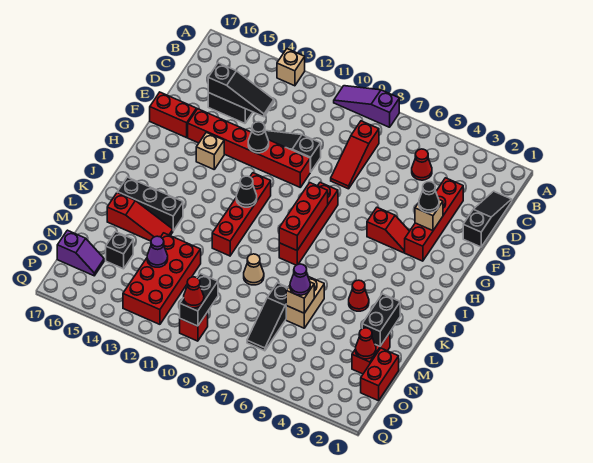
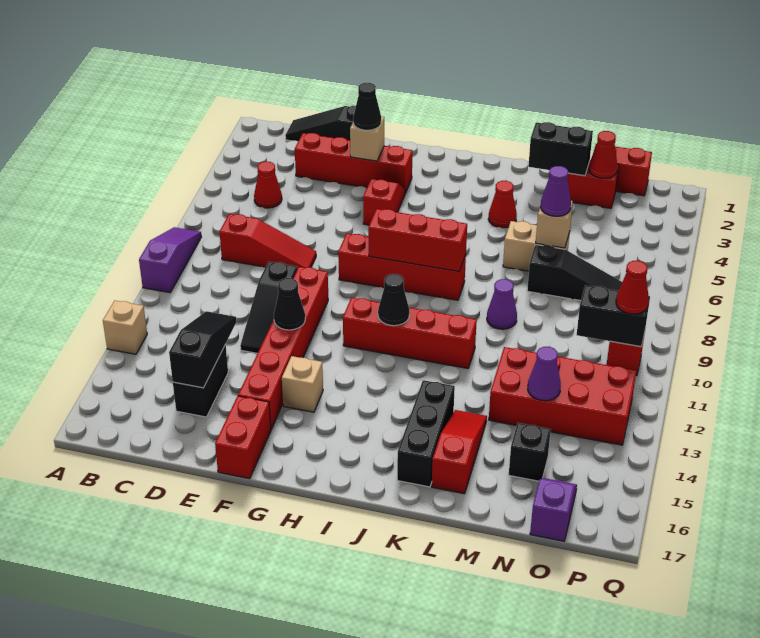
purple 1x3 slope [334,86,399,127] -> purple 1x3 slope turned to [139,227,201,293]
tan 1x1 cone [244,254,264,285] -> purple 1x1 cone [487,279,517,329]

